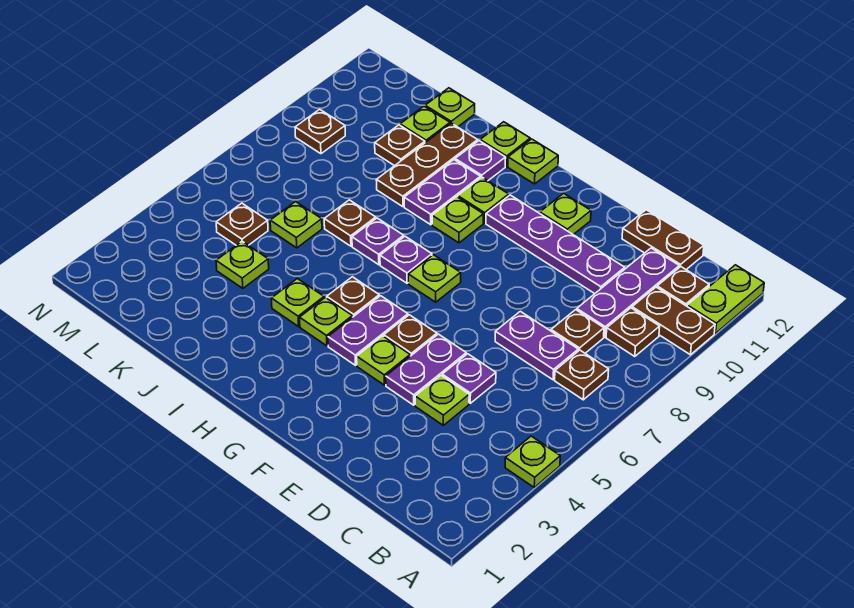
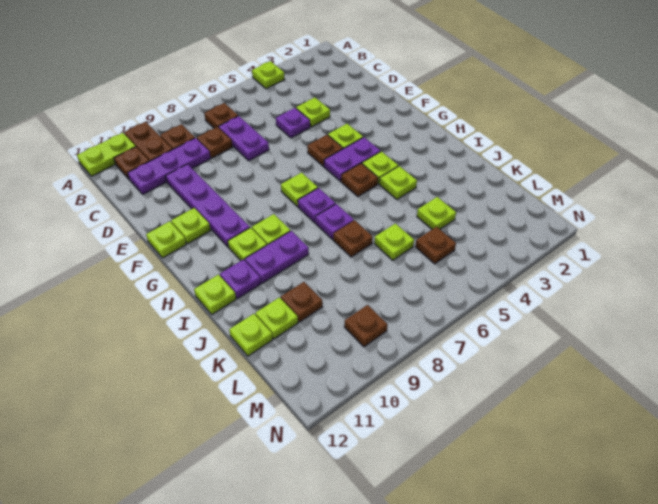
brown 1x2 plate [622,210,704,269] -> none
purple 1x2 plate [386,334,466,405] -> none
lime 1x1 plate [508,139,558,184] -> lime 1x1 plate moved to [146,221,186,258]
brown 1x3 plate [376,123,478,207] -> none

